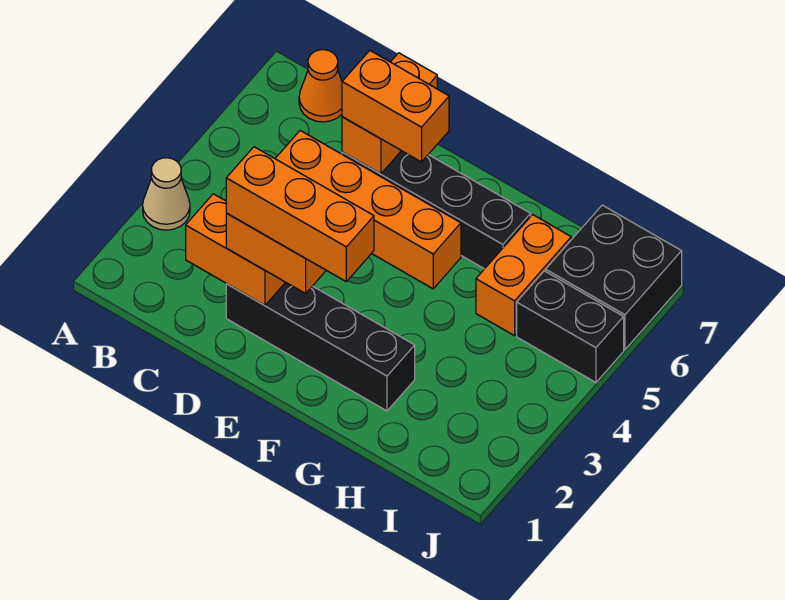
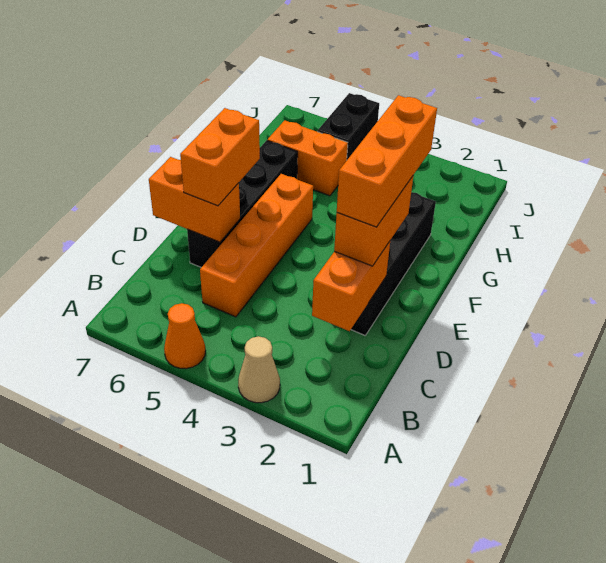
orange 1x1 cone [299,50,342,122] -> orange 1x1 cone moved to [164,303,206,369]
black 2x2 brick [546,205,682,350] -> none

